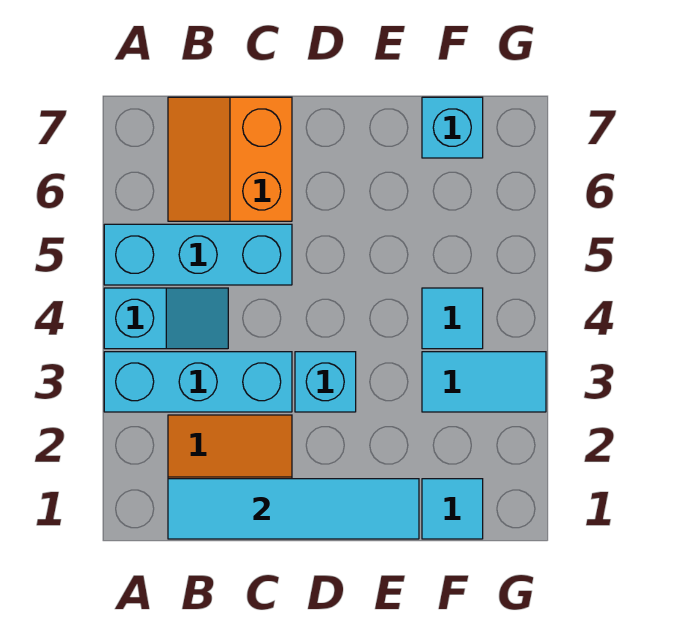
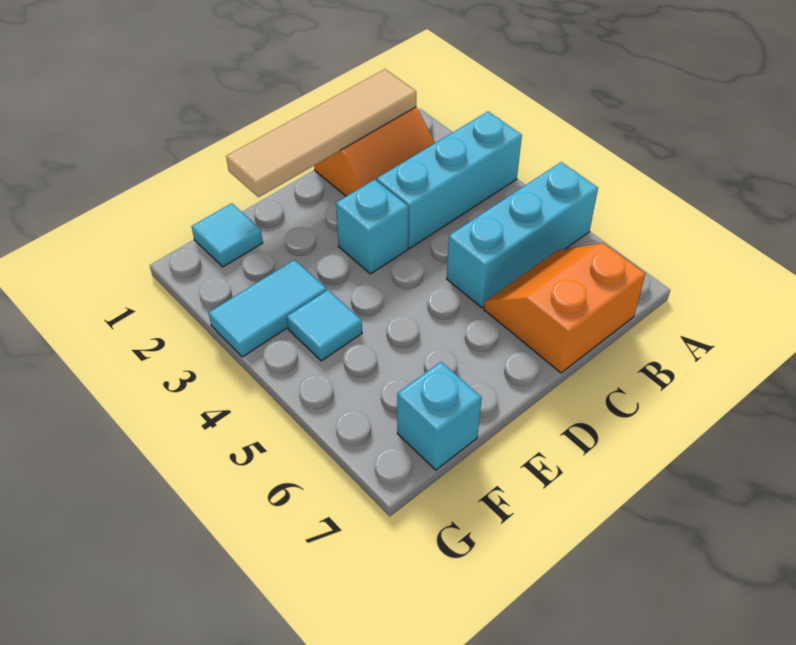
cyan 1x2 slope [104,288,228,349] -> none
cyan 1x4 tile [168,479,419,539] -> tan 1x4 tile [226,69,416,197]
orange 2x2 slope [168,97,292,221] -> orange 2x2 slope turned to [484,243,645,373]

